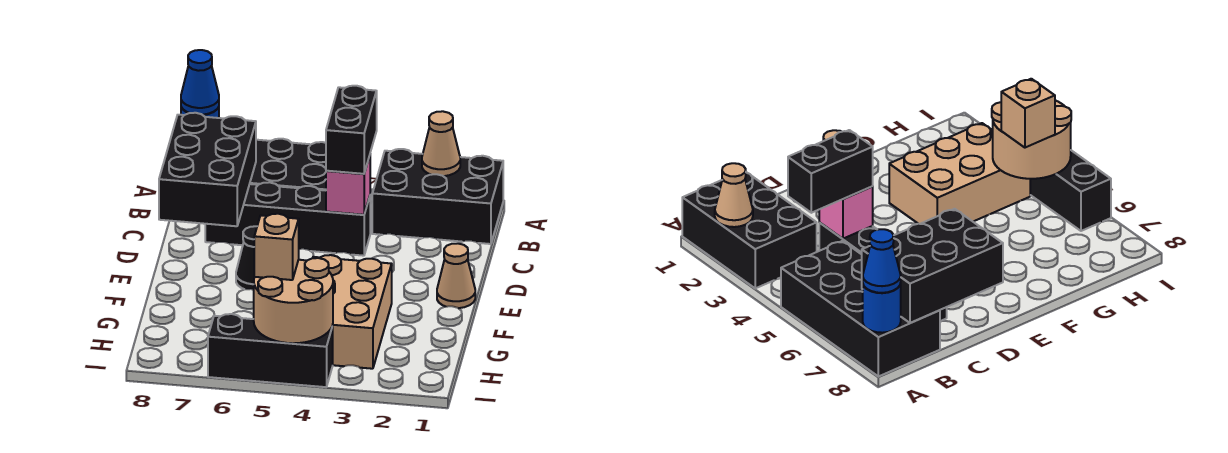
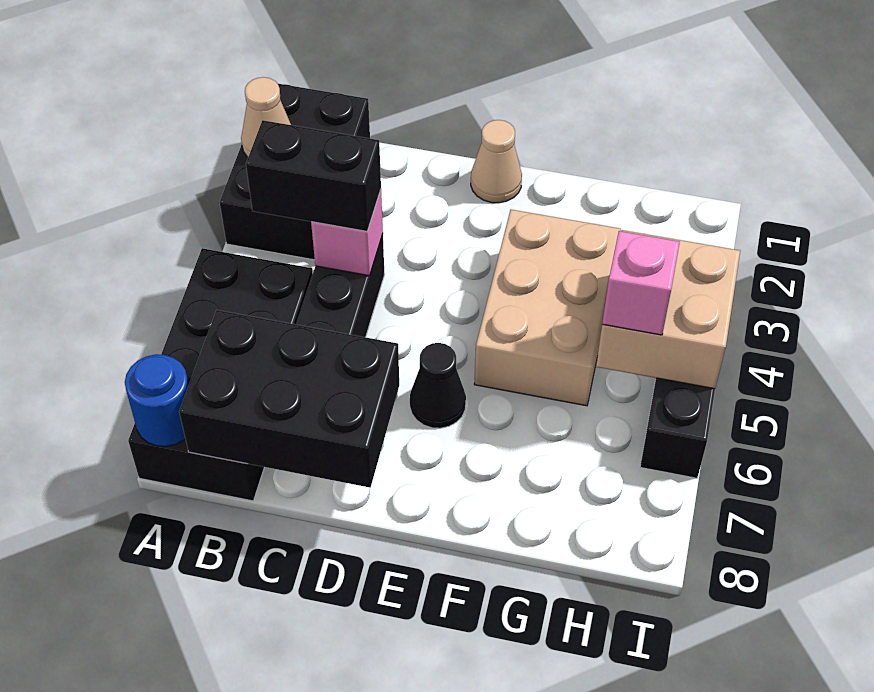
blue 1x1 cone [181,50,219,115] -> none
tan 2x3 brick [313,255,392,369] -> tan 2x3 brick turned to [474,210,621,406]
tan 2x2 round brick [254,258,333,343] -> tan 2x2 brick [596,230,740,389]
tan 1x1 brick [254,214,299,280] -> pink 1x1 brick [602,231,680,335]

